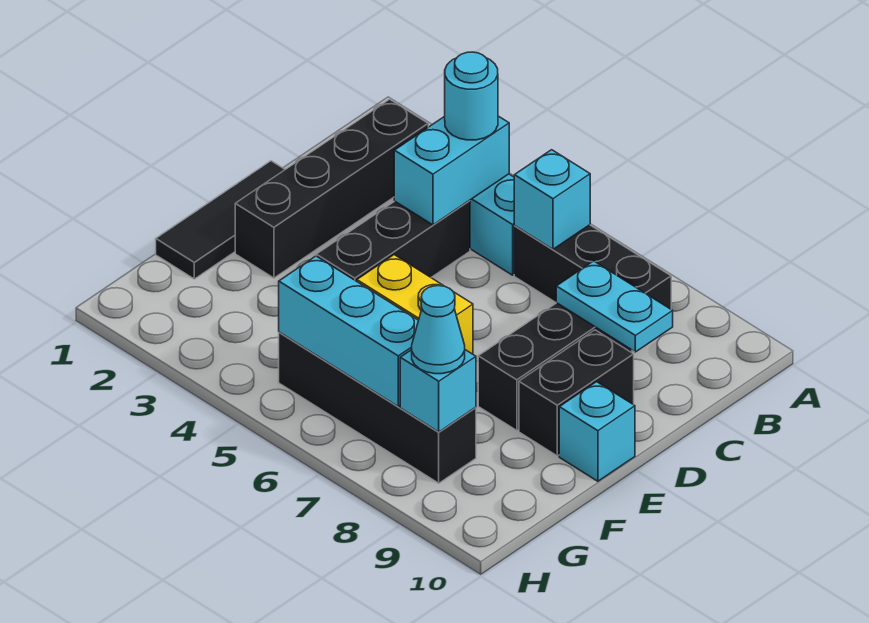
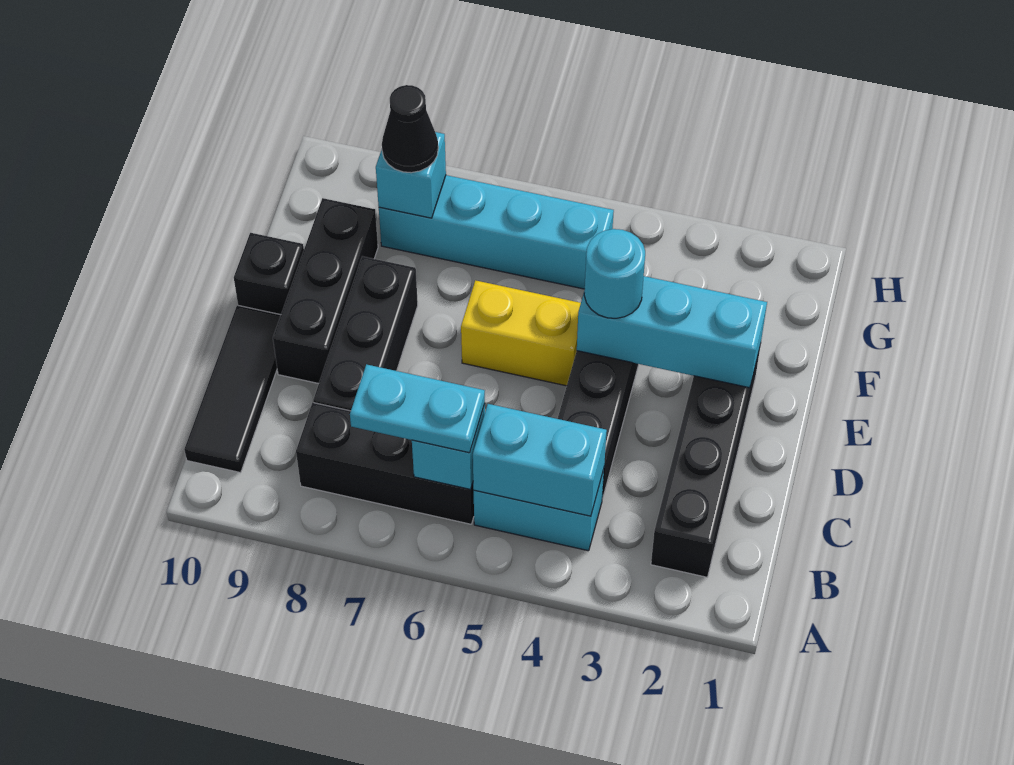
cyan 1x2 brick [394,116,509,225] -> cyan 1x2 brick turned to [473,404,607,516]
cyan 1x1 round brick [445,52,498,140] -> cyan 1x1 round brick moved to [584,229,645,318]
cyan 1x2 plate [556,261,673,352] -> cyan 1x2 plate moved to [350,364,485,453]
black 1x3 tile [156,161,285,279] -> black 1x3 tile moved to [184,305,281,473]
black 1x2 brick [519,330,634,456] -> black 1x3 brick [273,198,378,384]
cyan 1x1 brick [559,382,635,481] -> black 1x1 brick [234,233,304,315]
black 1x4 brick [279,332,476,483] -> cyan 1x4 brick [379,175,614,289]
cyan 1x3 brick [279,256,419,406] -> cyan 1x3 brick moved to [577,276,767,388]
cyan 1x1 cone [412,286,465,374] -> black 1x1 cone [382,85,438,173]

